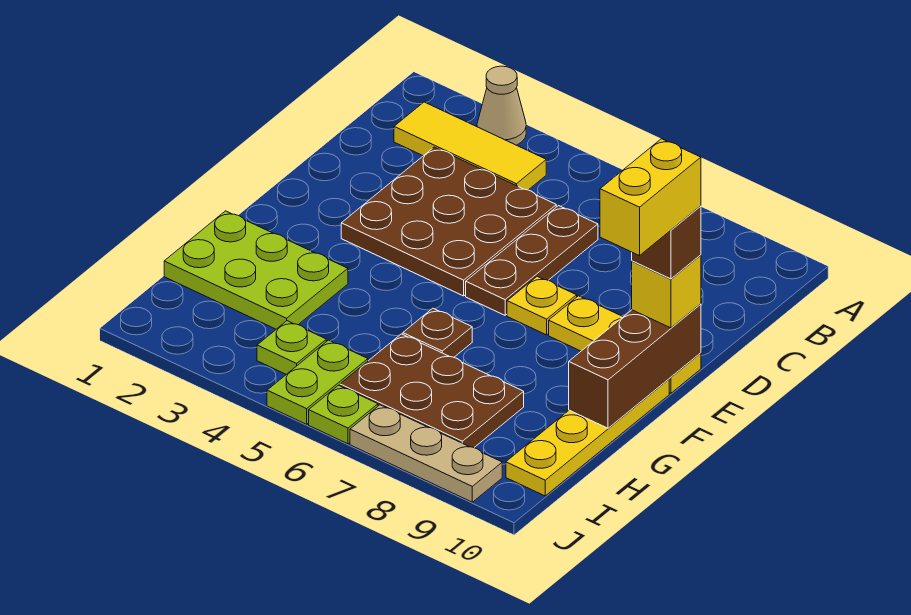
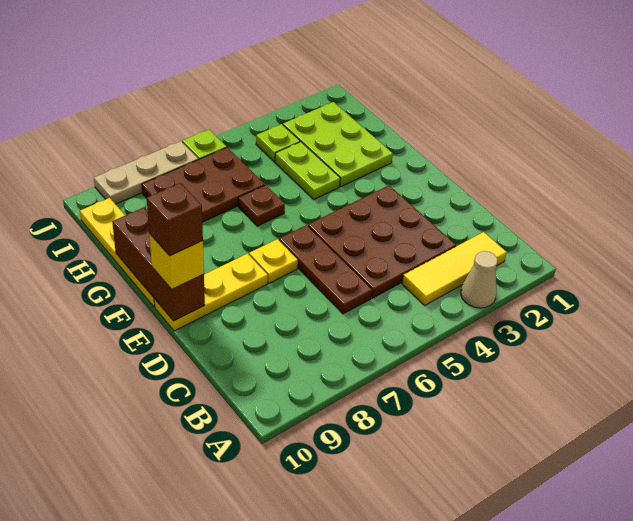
yellow 1x2 brick [600,139,701,256] -> none
lime 2x3 plate [164,211,348,329] -> lime 2x3 plate turned to [283,102,393,187]
lime 1x2 plate [267,340,368,424] -> lime 1x2 plate moved to [275,142,340,199]

